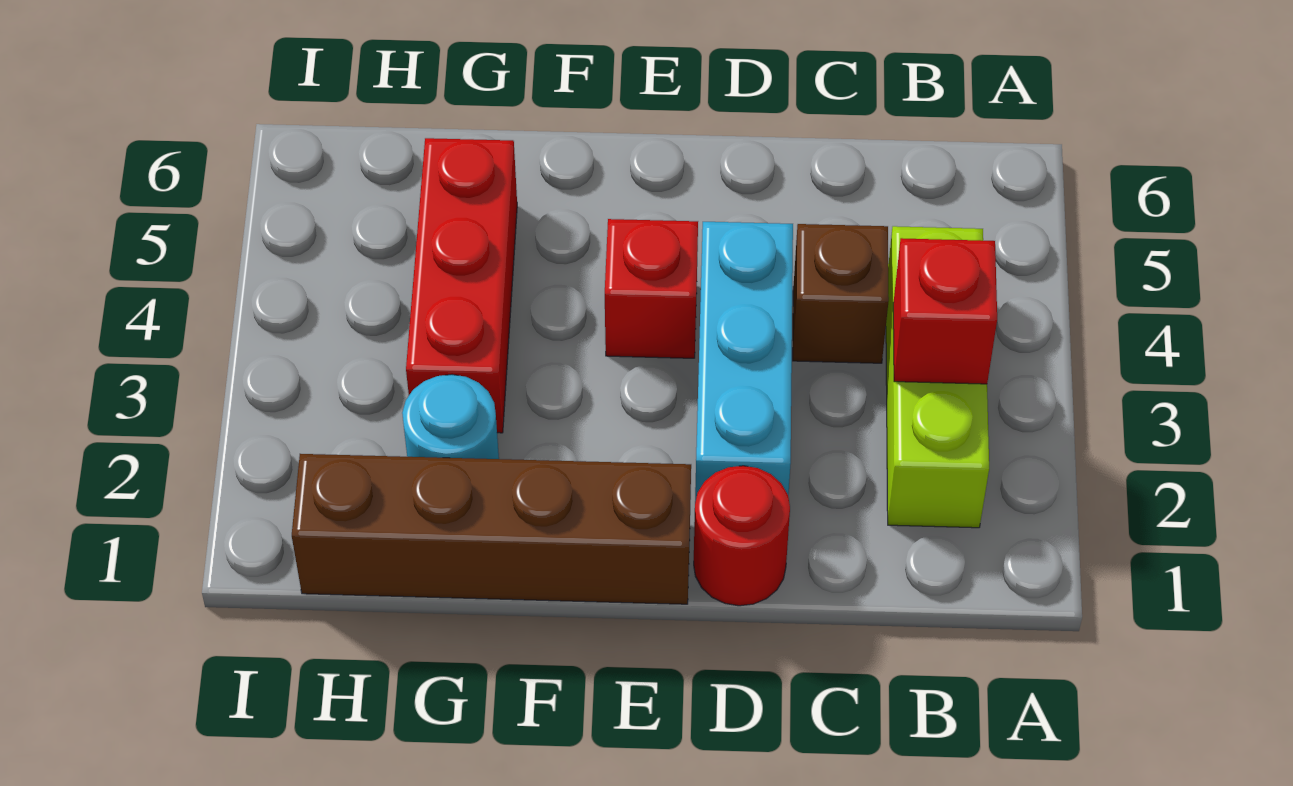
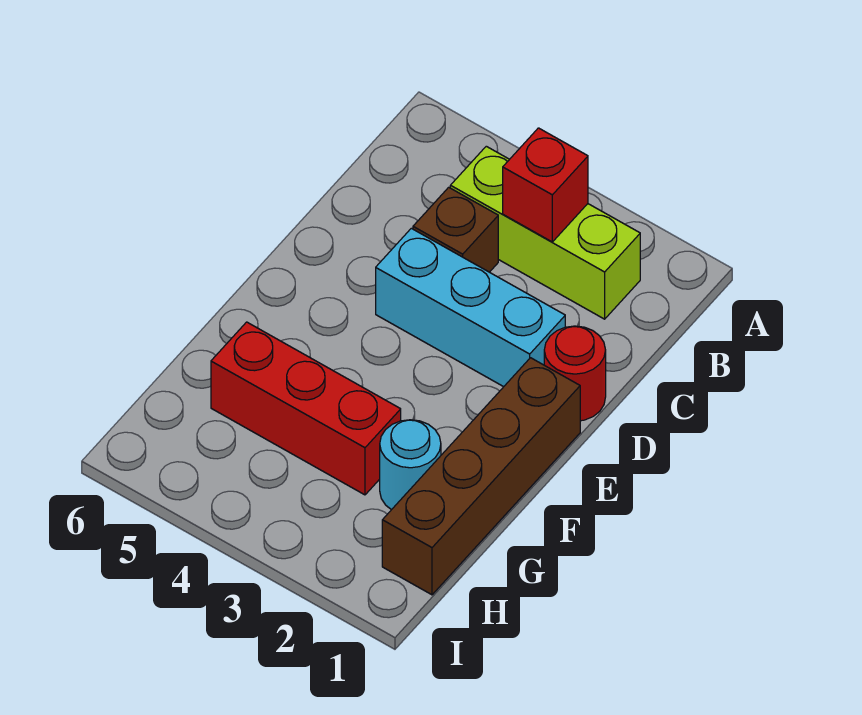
red 1x1 brick [605,219,698,358] -> none

